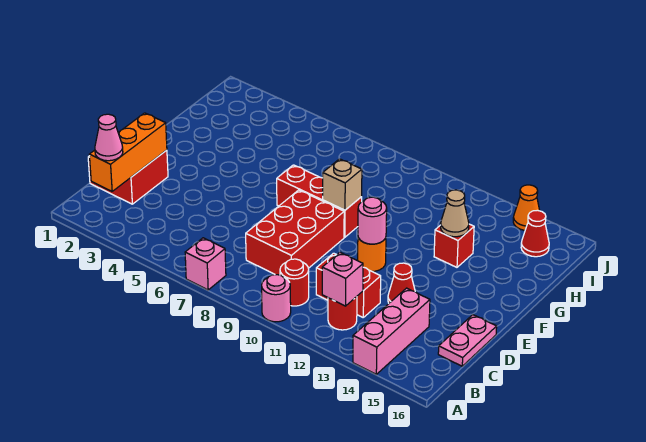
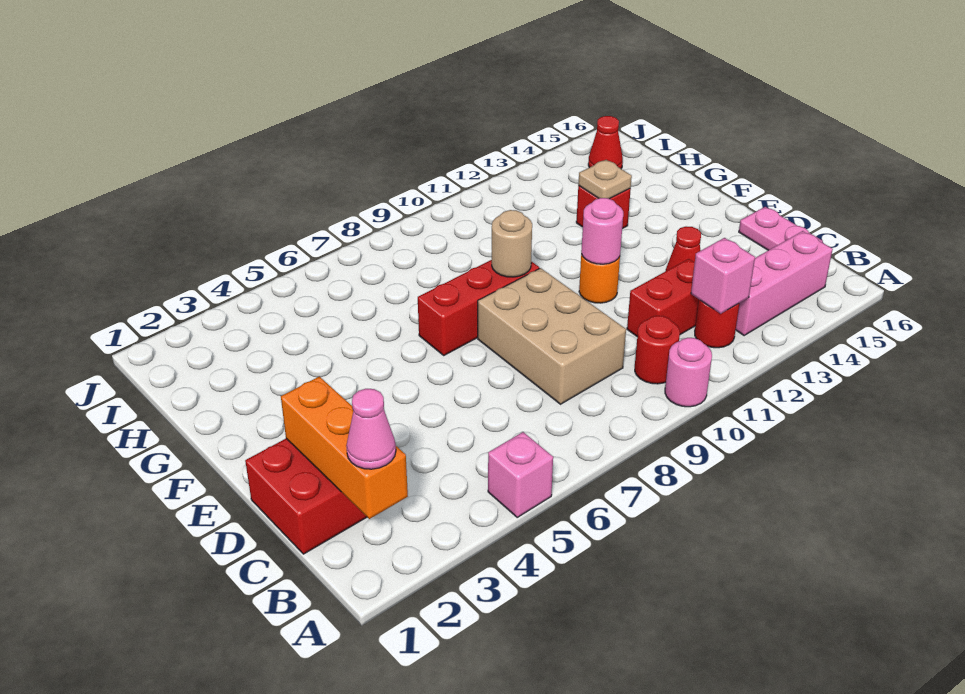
pink 1x1 brick [185,238,226,290] -> pink 1x1 brick moved to [488,432,553,517]
pink 1x3 brick [353,288,430,374] -> pink 1x3 brick turned to [736,231,833,335]
red 2x3 brick [246,190,344,275] -> tan 2x3 brick [478,268,626,404]
tan 1x1 brick [323,159,362,210] -> tan 1x1 round brick [492,210,532,277]
tan 1x1 cone [441,190,469,237] -> tan 1x1 plate [578,160,632,199]
orange 1x1 cone [513,185,540,230] -> none

